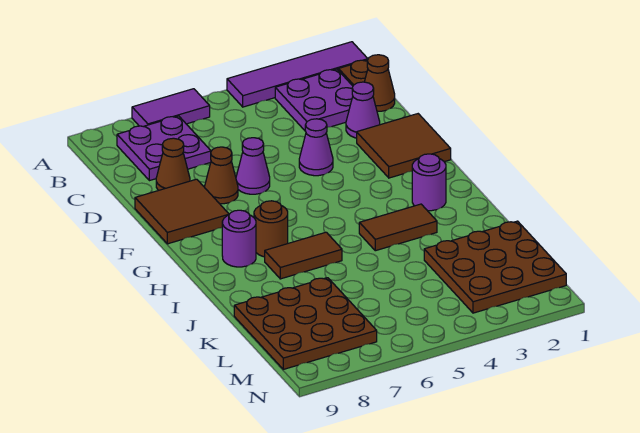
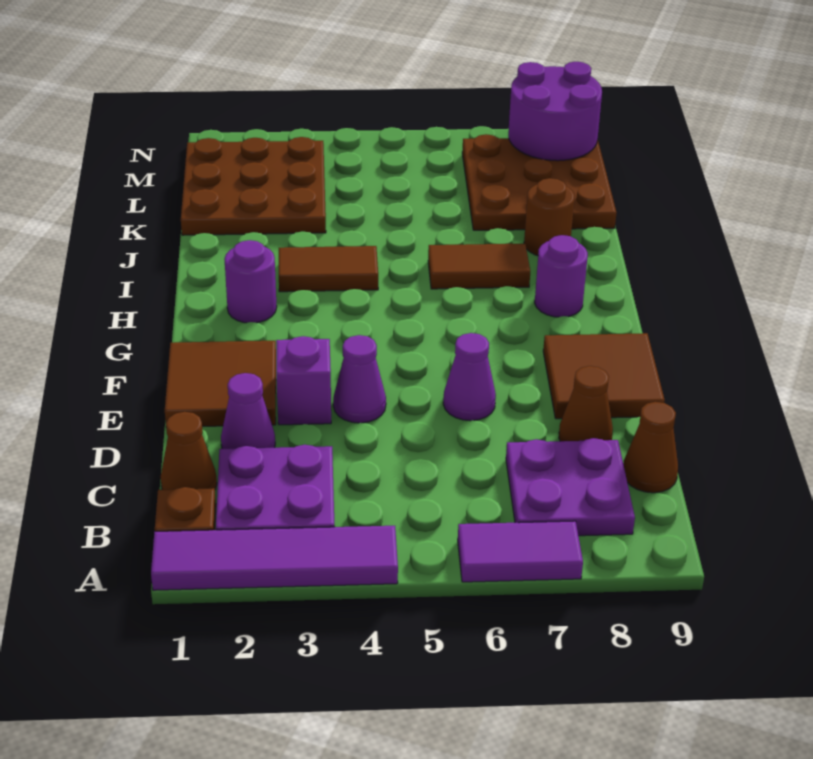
none -> purple 1x1 brick [276,336,331,425]
brown 1x1 cone [205,147,238,204] -> brown 1x1 cone moved to [623,402,678,493]
brown 1x1 round brick [254,201,288,257] -> brown 1x1 round brick moved to [524,178,575,256]
none -> purple 2x2 round brick [508,62,602,161]

